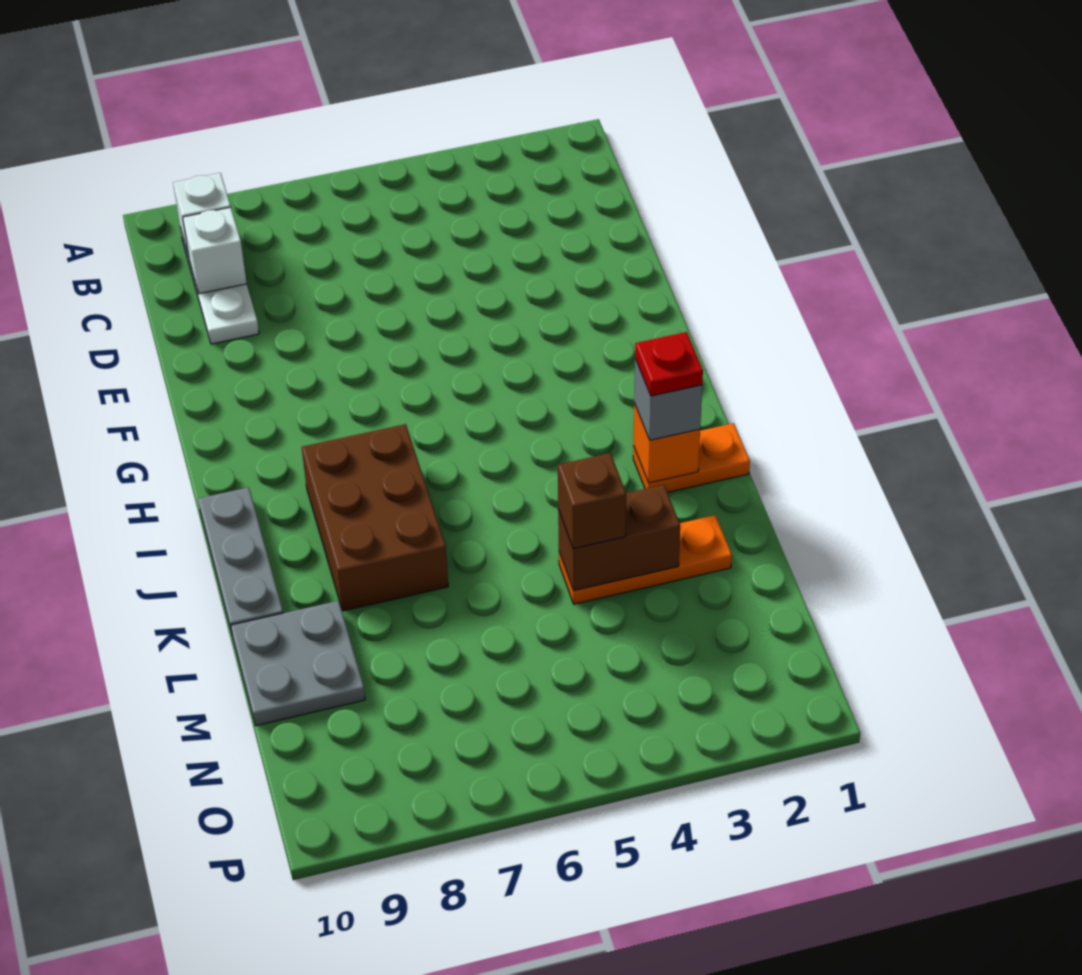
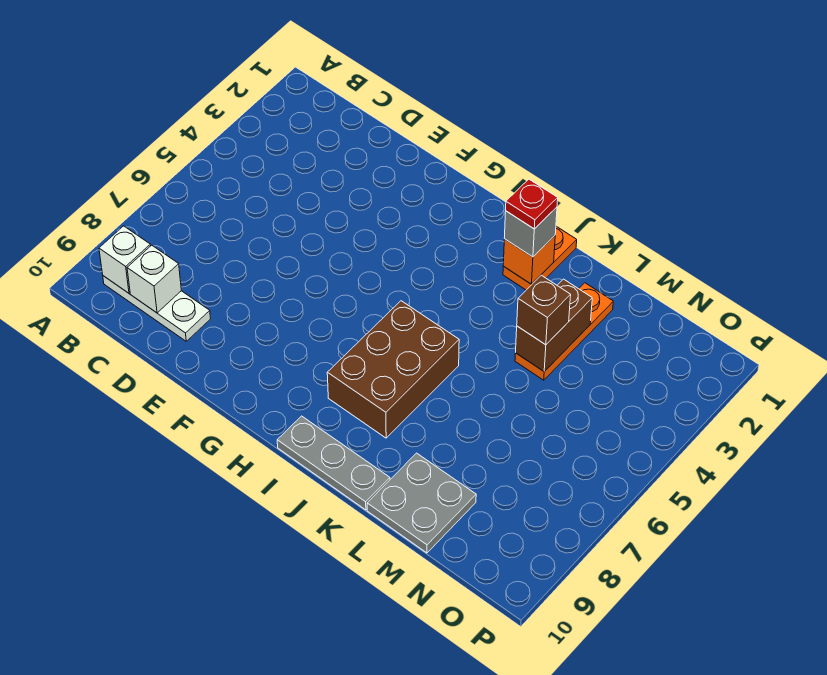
brown 2x3 brick [302,424,448,611] -> brown 2x3 brick turned to [327,301,459,438]

